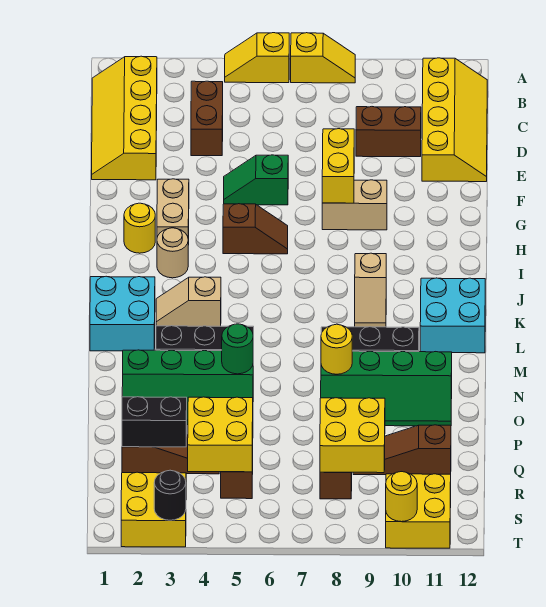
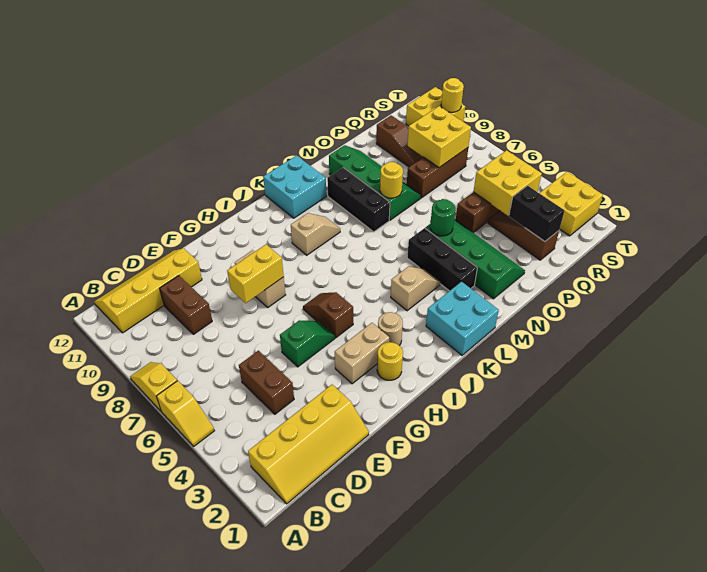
brown 1x2 brick [191,81,223,156] -> brown 1x2 brick turned to [239,351,294,414]
green 1x2 slope [224,155,288,205] -> green 1x2 slope turned to [280,320,335,367]
tan 1x2 slope [156,277,221,326] -> tan 1x2 slope turned to [391,266,440,311]
black 1x1 round brick [154,470,186,520] -> none

